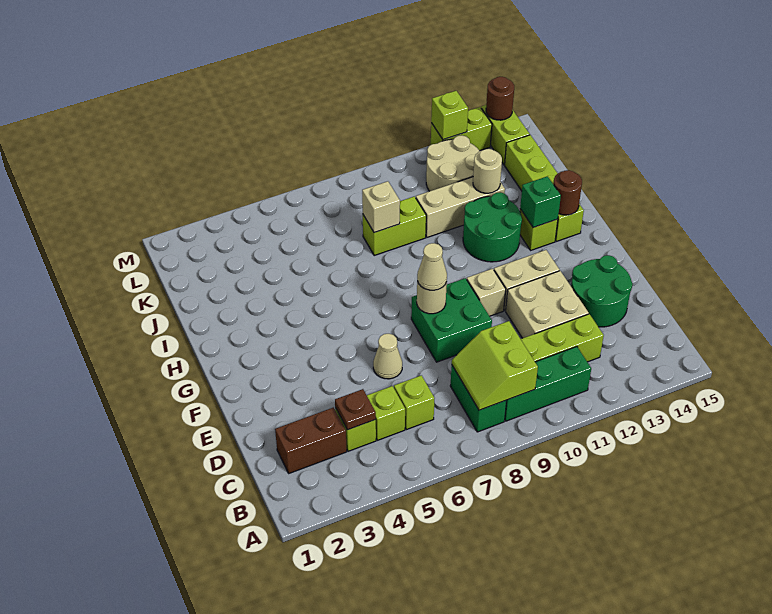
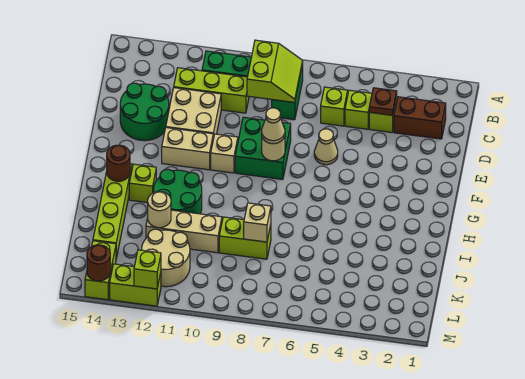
green 1x1 brick [520,176,561,228] -> none

